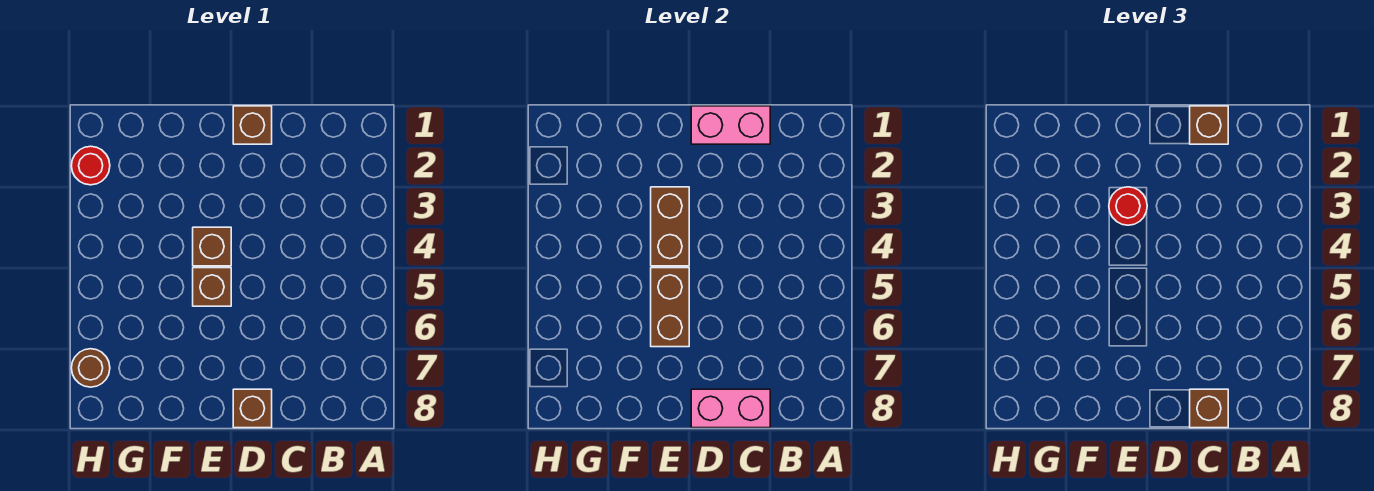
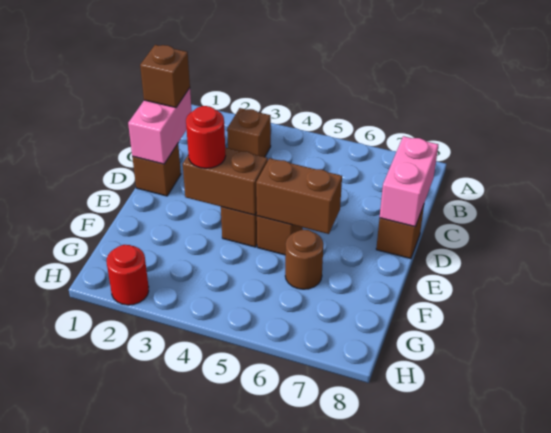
brown 1x1 brick [1190,389,1228,428] -> brown 1x1 brick moved to [227,108,271,157]
brown 1x1 round brick [71,349,110,387] -> brown 1x1 round brick moved to [285,230,323,289]

